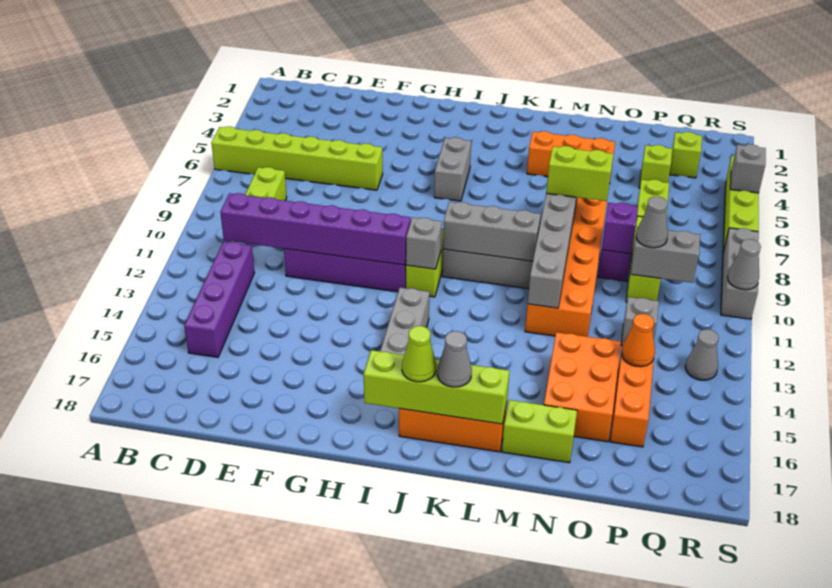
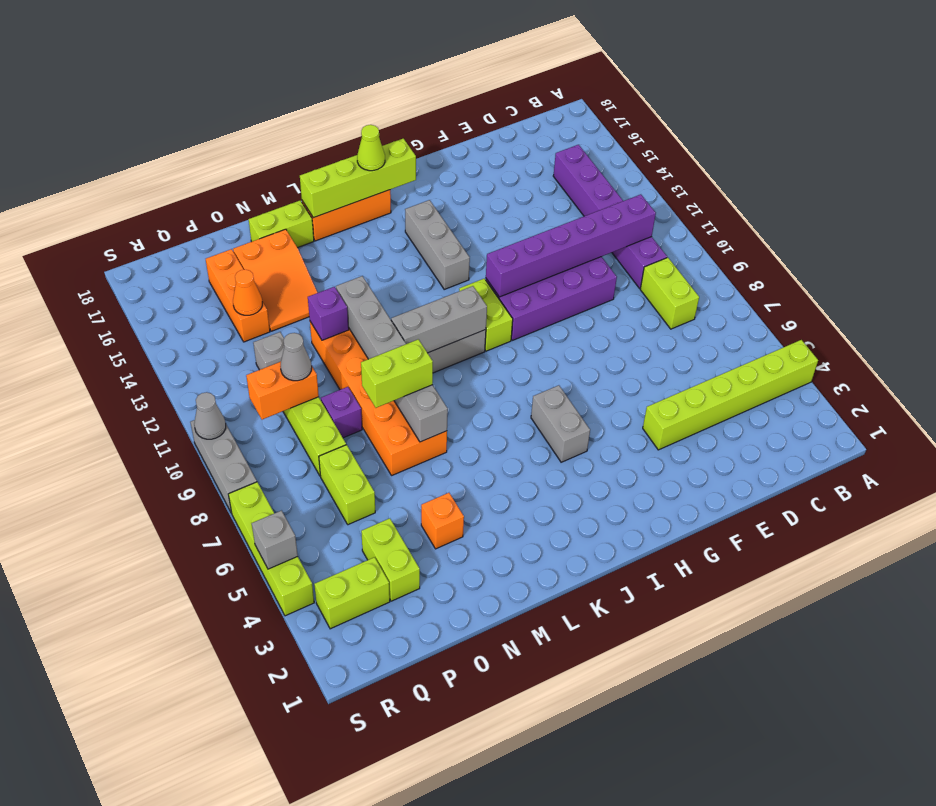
lime 1x6 brick [211,126,383,190] -> lime 1x6 brick moved to [643,340,818,450]
purple 1x4 brick [184,242,255,357] -> purple 1x6 brick [553,145,667,288]
grey 1x1 brick [406,217,442,269] -> none
grey 1x1 cone [437,331,472,387] -> none
orange 1x3 brick [527,131,615,184] -> orange 1x1 brick [421,493,464,549]
orange 2x3 brick [544,332,621,442] -> orange 2x3 slope [233,229,318,331]
purple 1x1 brick [602,203,638,254] -> purple 1x1 brick moved to [308,287,349,340]
lime 1x1 brick [639,145,672,188] -> lime 1x2 brick [361,518,420,601]
grey 1x2 brick [631,226,700,283] -> orange 1x2 brick [246,362,319,419]
lime 1x1 brick [669,132,702,178] -> lime 1x2 brick [314,557,390,629]
grey 1x1 cone [685,329,719,380] -> none

